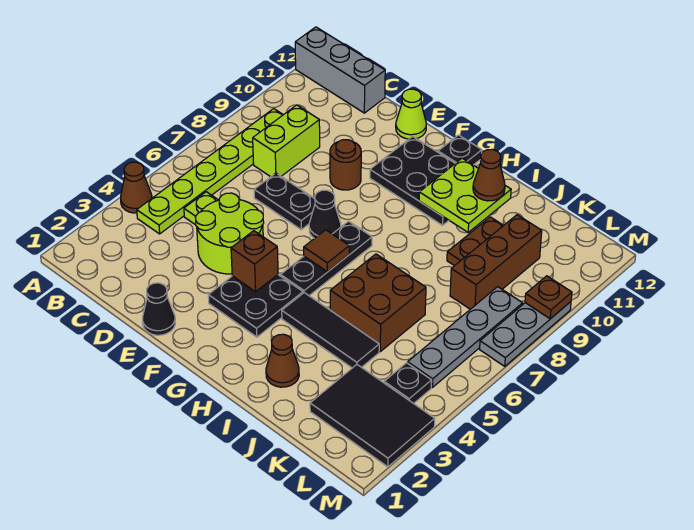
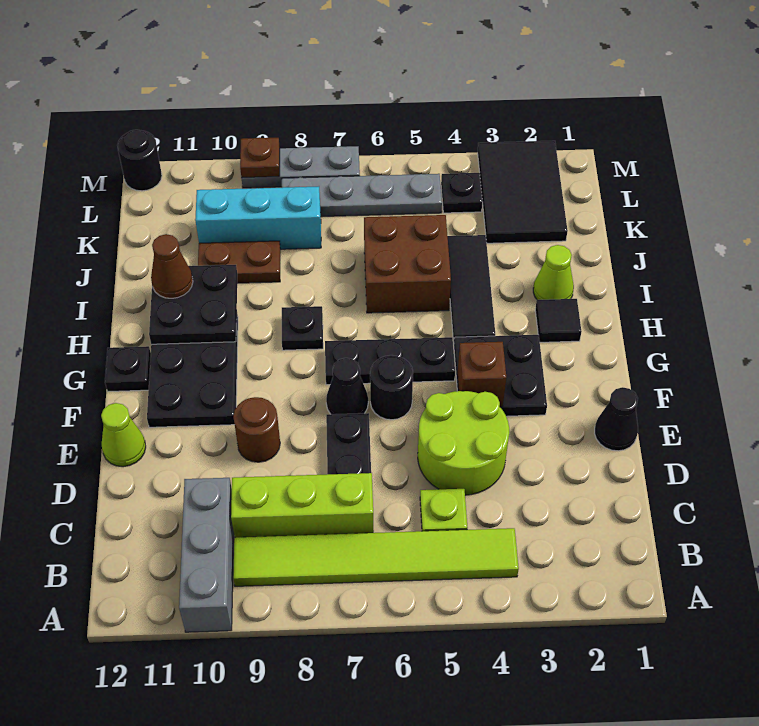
brown 1x1 cone [121,162,152,213] -> none
grey 1x3 brick [295,27,385,113] -> grey 1x3 brick moved to [179,478,234,632]
lime 1x6 plate [137,109,283,234] -> lime 1x6 tile [233,528,519,586]
lime 1x2 brick [253,105,320,177] -> lime 1x3 brick [231,473,374,537]
none -> black 1x1 round brick [370,355,413,420]
brown 1x1 tile [304,230,349,272] -> none
none -> black 1x1 tile [535,299,582,342]
none -> black 1x1 plate [282,306,323,350]
lime 2x2 plate [419,158,511,233] -> black 2x2 plate [149,265,237,344]
brown 1x1 cone [266,334,299,387] -> lime 1x1 cone [533,245,574,300]
brown 1x3 brick [450,215,542,309] -> cyan 1x3 brick [195,186,321,249]
none -> black 1x1 round brick [117,130,162,191]

